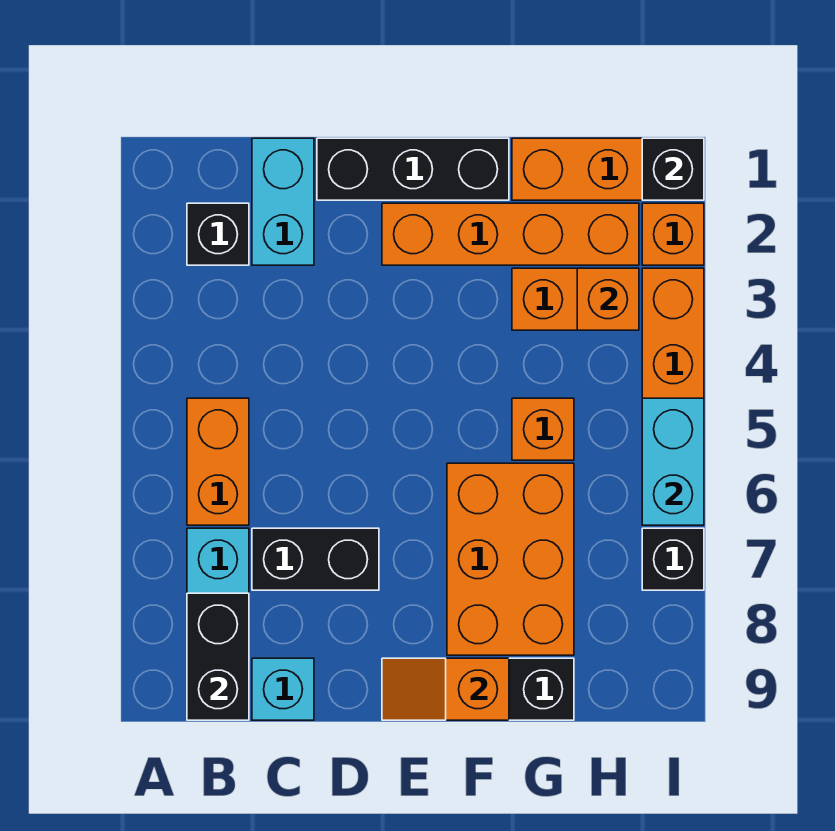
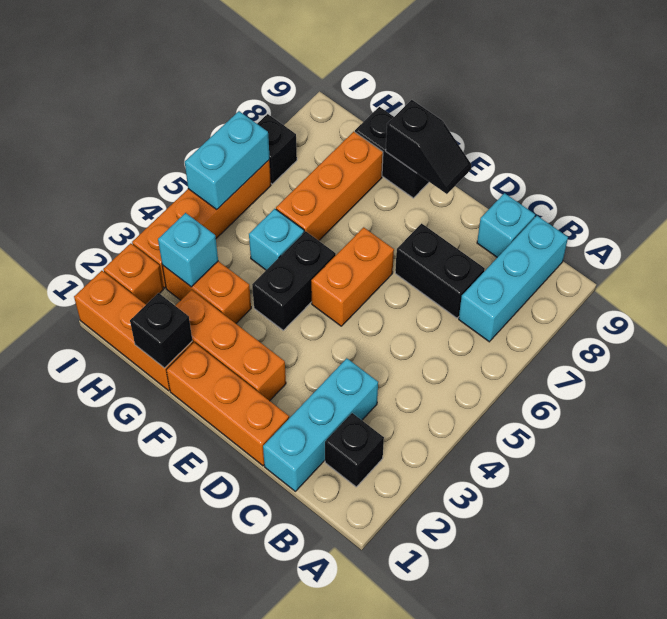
orange 1x2 brick [187,398,249,525] -> orange 1x2 brick moved to [311,227,394,326]
black 1x2 brick [187,593,249,720] -> black 1x2 brick moved to [252,231,336,330]
cyan 1x2 brick [252,138,314,265] -> cyan 1x3 brick [263,358,378,491]
black 1x3 brick [317,138,509,200] -> orange 1x3 brick [166,342,289,466]
orange 1x4 brick [382,203,639,265] -> orange 1x3 brick [175,290,286,401]
orange 1x2 slope [382,658,509,720] -> black 1x2 slope [386,100,472,194]
orange 2x3 brick [447,463,574,655] -> orange 1x3 brick [276,132,383,241]
orange 1x1 brick [512,398,574,460] -> cyan 1x1 brick [249,209,304,270]
orange 1x1 brick [577,268,639,330] -> cyan 1x1 brick [158,213,218,287]
black 1x1 brick [642,138,704,200] -> black 1x1 brick moved to [130,293,192,368]

